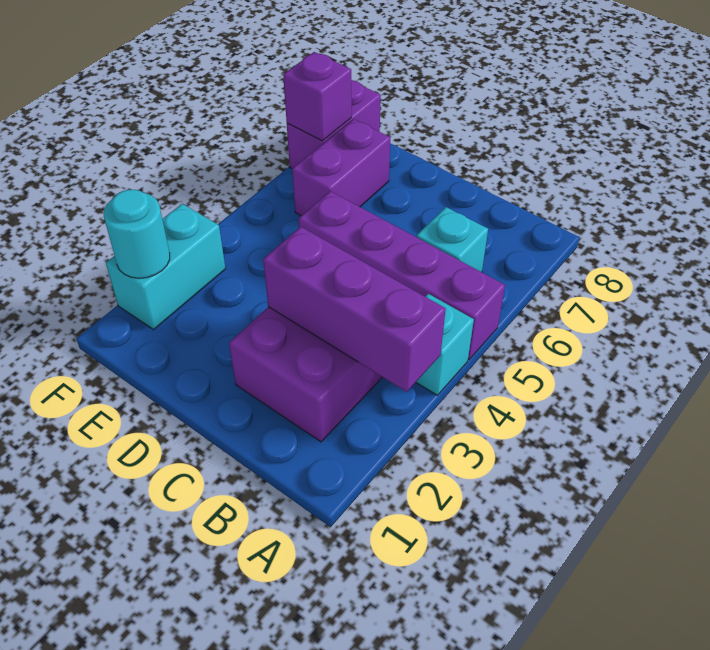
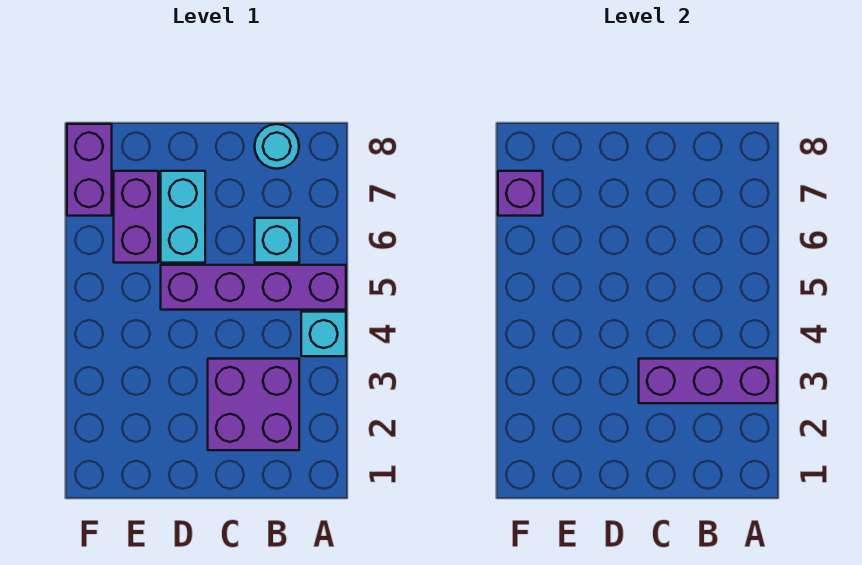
cyan 1x2 brick [106,204,226,329] -> cyan 1x2 brick moved to [161,171,205,263]
cyan 1x1 round brick [104,190,170,278] -> cyan 1x1 round brick moved to [255,124,299,169]

